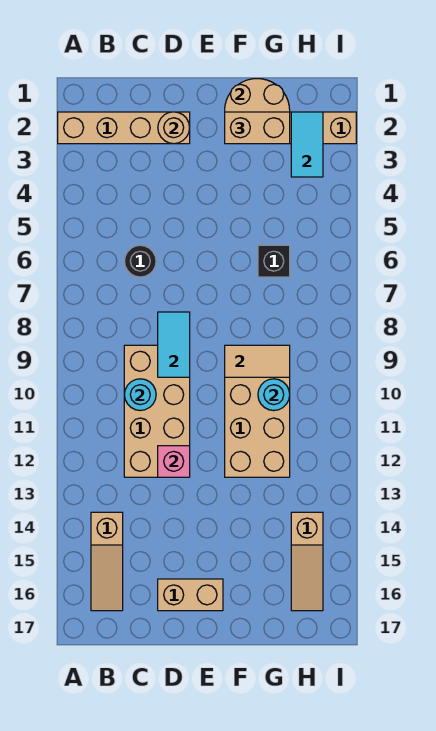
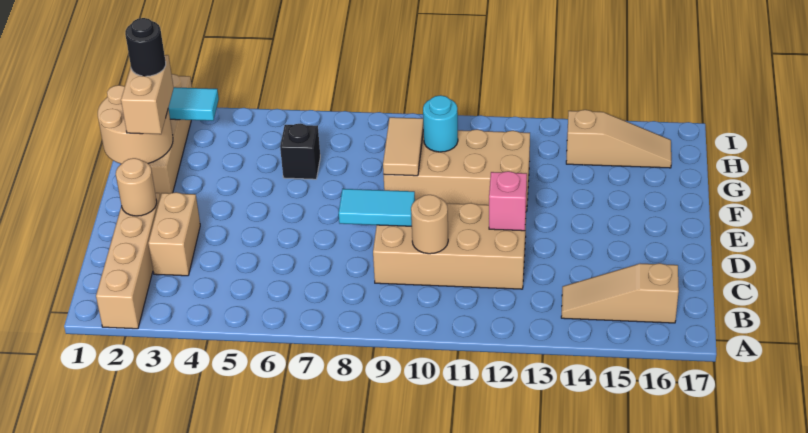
tan 1x3 slope [91,512,123,611] -> tan 1x3 slope turned to [561,263,679,323]
black 1x1 round brick [124,245,156,277] -> black 1x1 round brick moved to [125,18,166,76]
cyan 1x1 round brick [124,379,156,411] -> tan 1x1 round brick [411,195,448,254]
tan 1x2 brick [158,579,223,611] -> tan 1x2 brick moved to [148,192,200,276]

